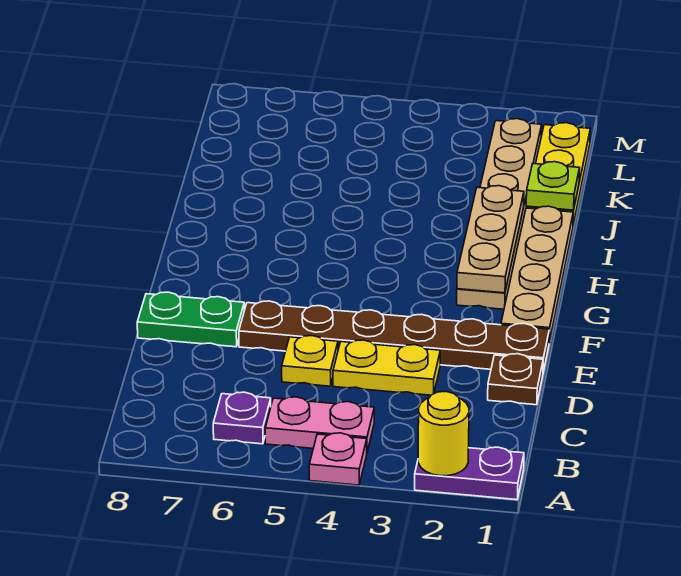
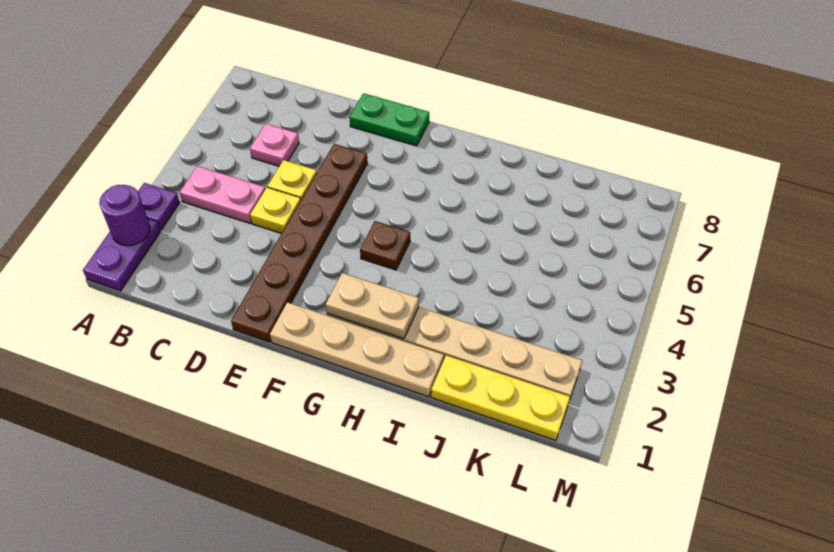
yellow 1x1 round brick [418,392,469,476] -> purple 1x1 round brick [100,185,150,246]
pink 1x1 plate [309,433,367,485] -> pink 1x1 plate moved to [250,124,299,166]
pink 1x2 plate [265,397,374,452] -> pink 1x2 plate turned to [180,166,265,223]
purple 1x1 plate [213,392,271,444] -> purple 1x1 plate moved to [138,183,180,230]
brown 1x1 plate [488,354,543,405] -> brown 1x1 plate moved to [360,221,410,270]
yellow 1x2 plate [333,340,440,395] -> yellow 1x1 plate [250,188,301,234]
green 1x2 plate [137,292,244,347] -> green 1x2 plate turned to [350,93,429,146]
tan 1x3 plate [457,186,524,293] -> tan 1x2 plate [326,273,419,339]
lime 1x1 plate [526,162,580,210] -> none

